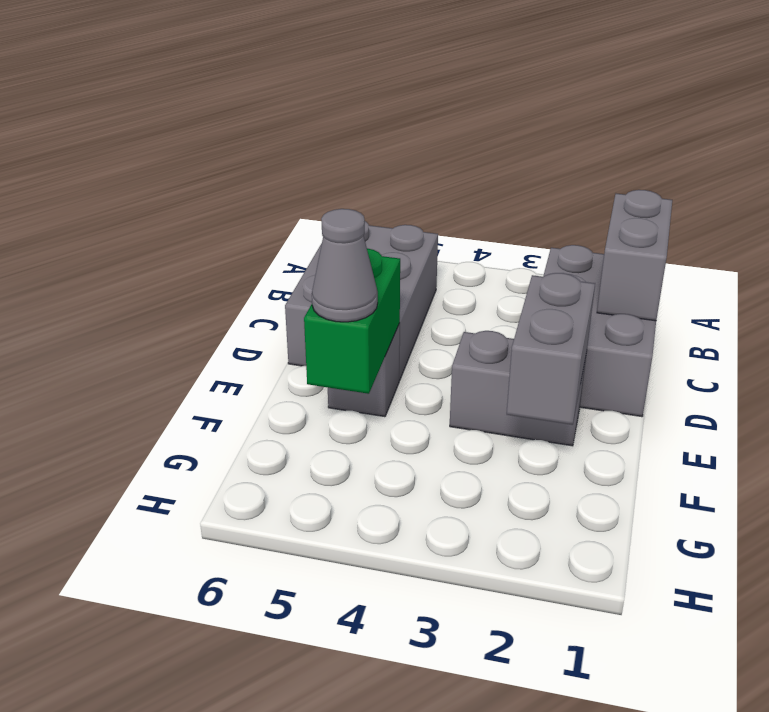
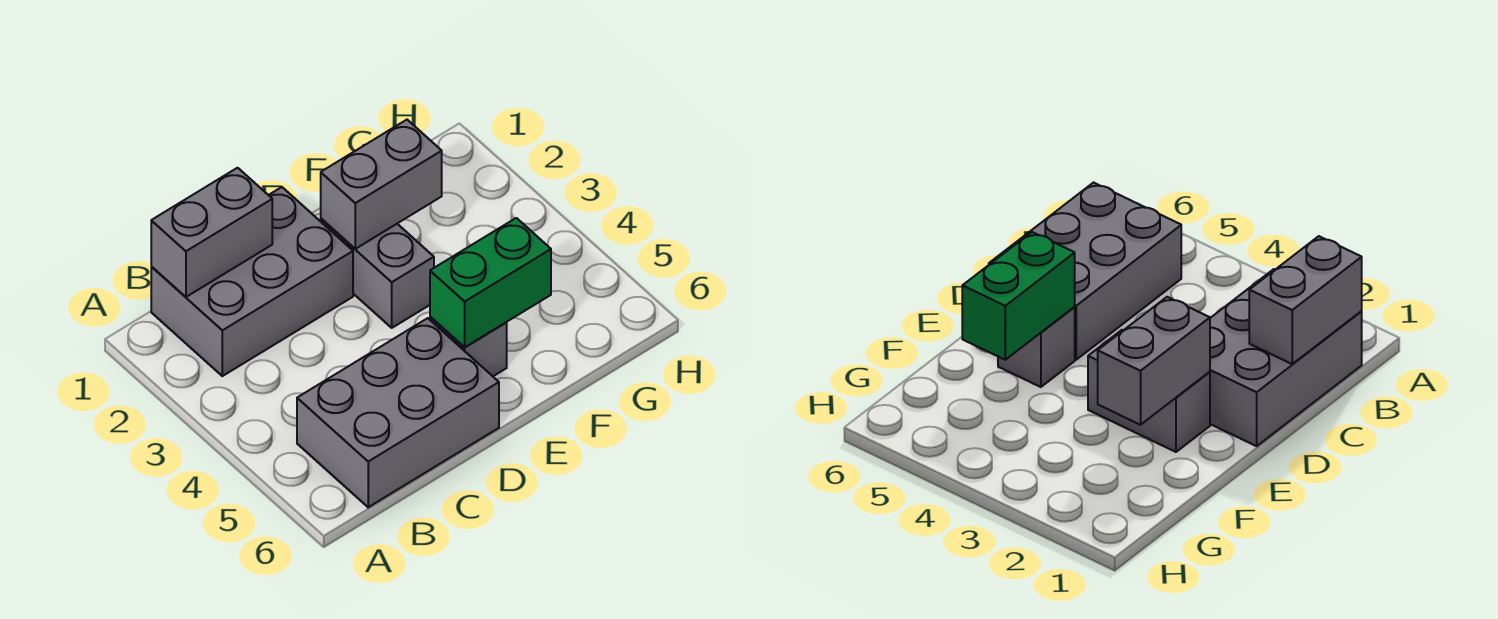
grey 1x1 cone [312,209,378,322] -> none

